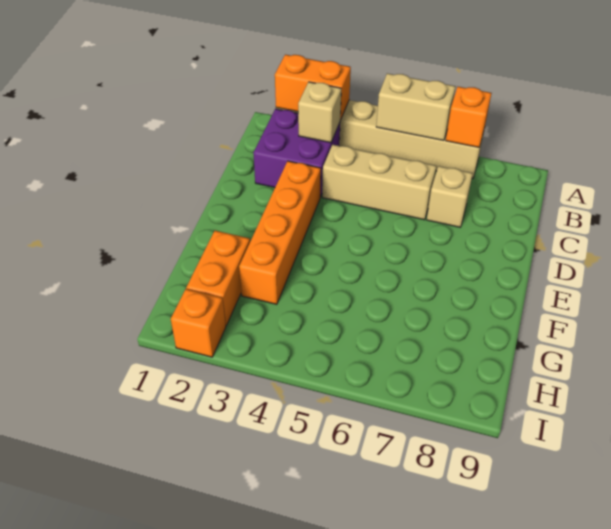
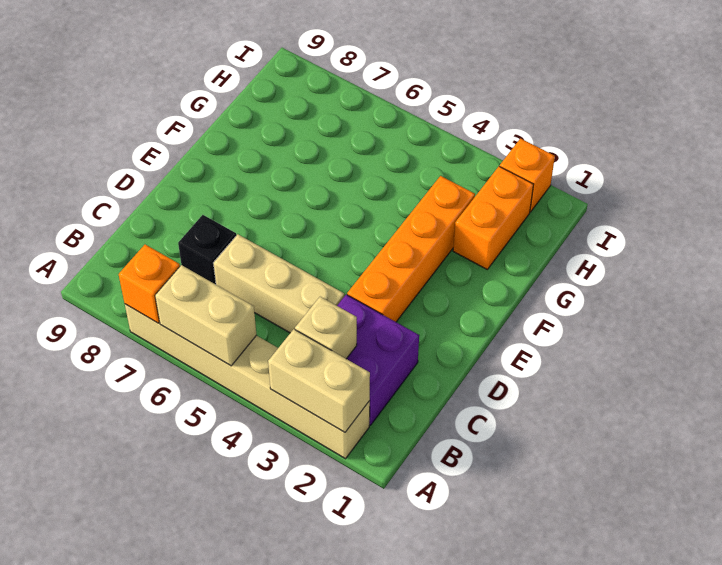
orange 1x2 brick [275,55,351,120] -> tan 1x2 brick [268,329,370,432]
tan 1x1 brick [427,166,473,227] -> black 1x1 brick [178,215,236,284]

